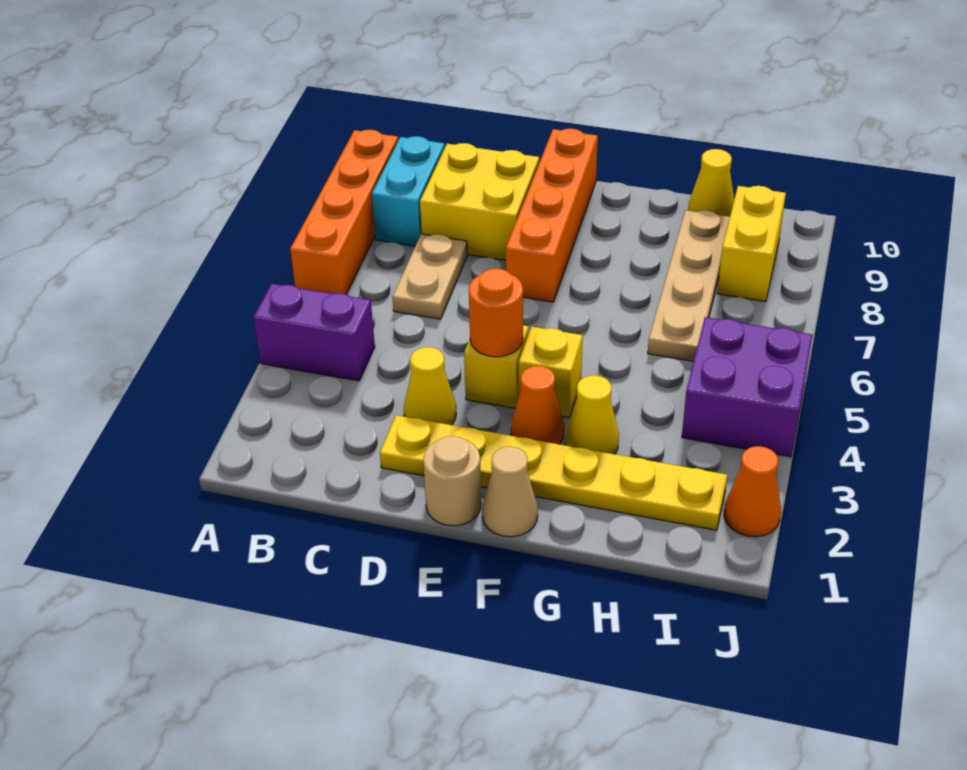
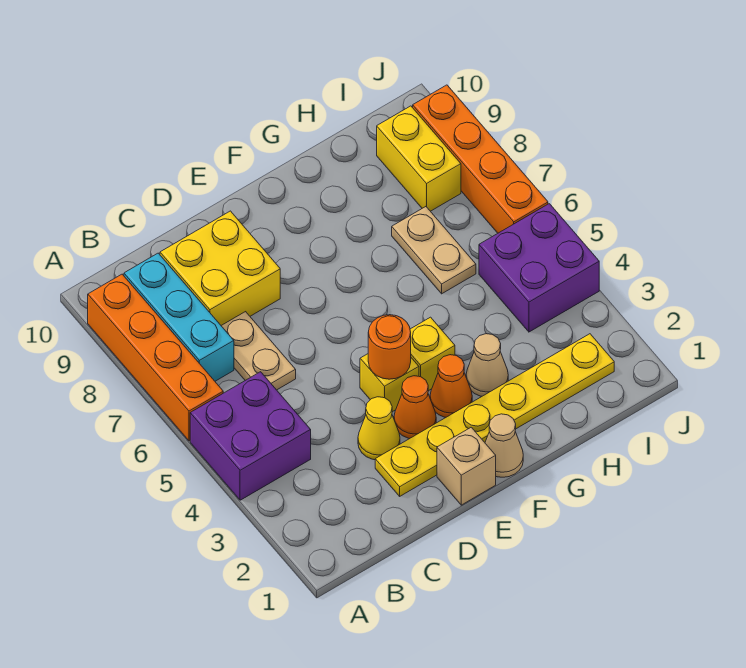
purple 1x2 brick [254,284,375,381] -> purple 2x2 brick [190,372,311,500]
cyan 1x2 brick [372,136,445,246] -> cyan 1x3 brick [124,253,234,381]
tan 1x1 round brick [423,436,481,526] -> tan 1x1 brick [437,427,496,505]
orange 1x4 brick [506,128,598,302] -> orange 1x4 brick moved to [413,85,548,233]
yellow 1x1 cone [565,375,619,454] -> tan 1x1 cone [466,334,508,396]
tan 1x4 plate [648,210,730,361] -> tan 1x2 plate [392,207,476,294]
yellow 1x1 cone [688,149,734,217] -> none
orange 1x1 cone [724,446,781,537] -> orange 1x1 cone moved to [394,376,436,439]

